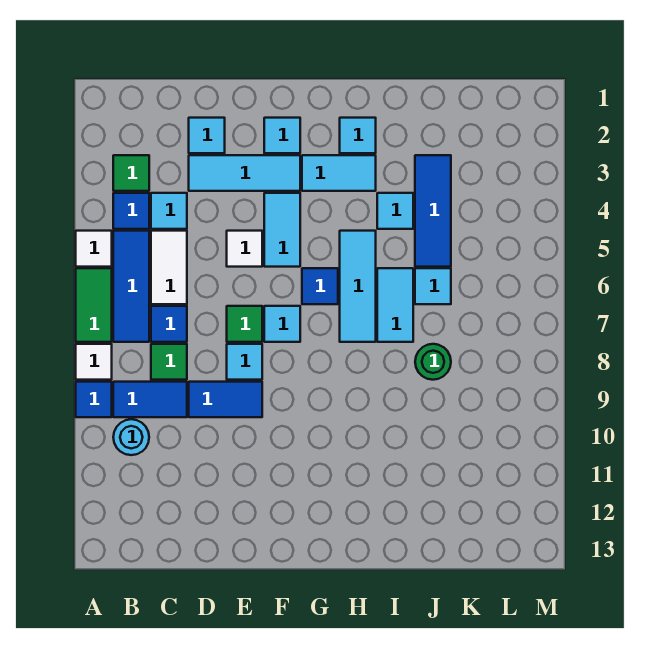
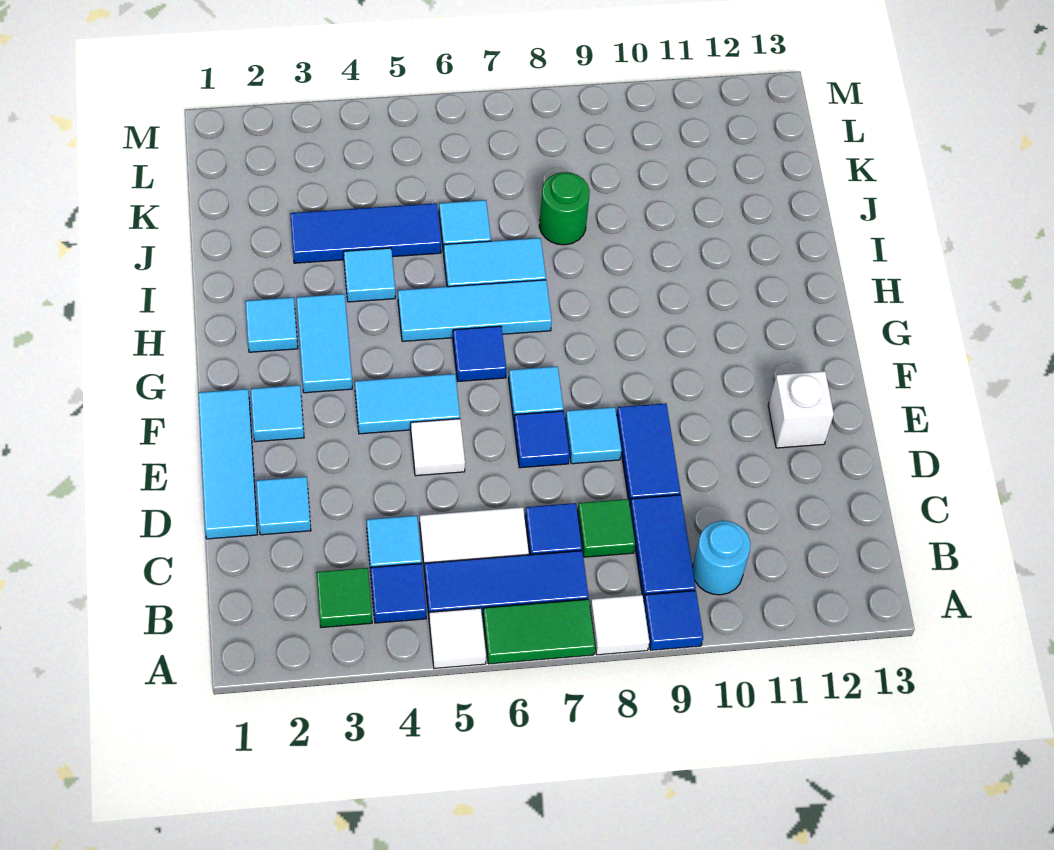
cyan 1x3 tile [189,155,300,191] -> cyan 1x3 tile moved to [198,389,257,539]
green 1x1 tile [227,306,262,342] -> blue 1x1 tile [514,411,570,468]
none -> white 1x1 brick [768,371,834,448]

